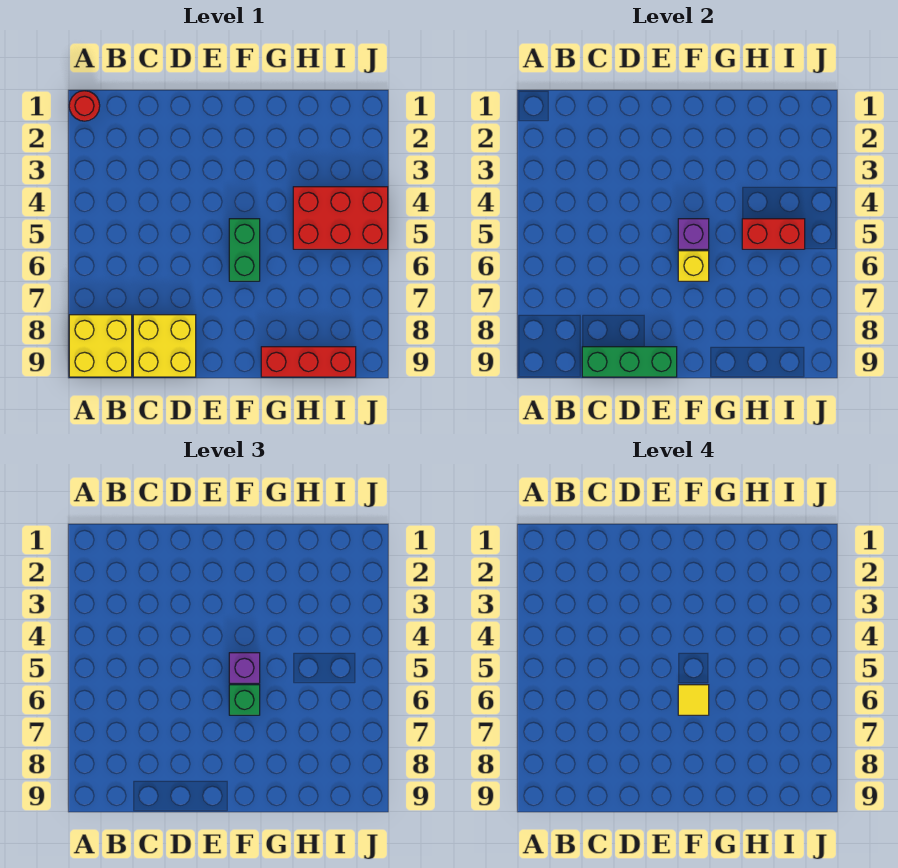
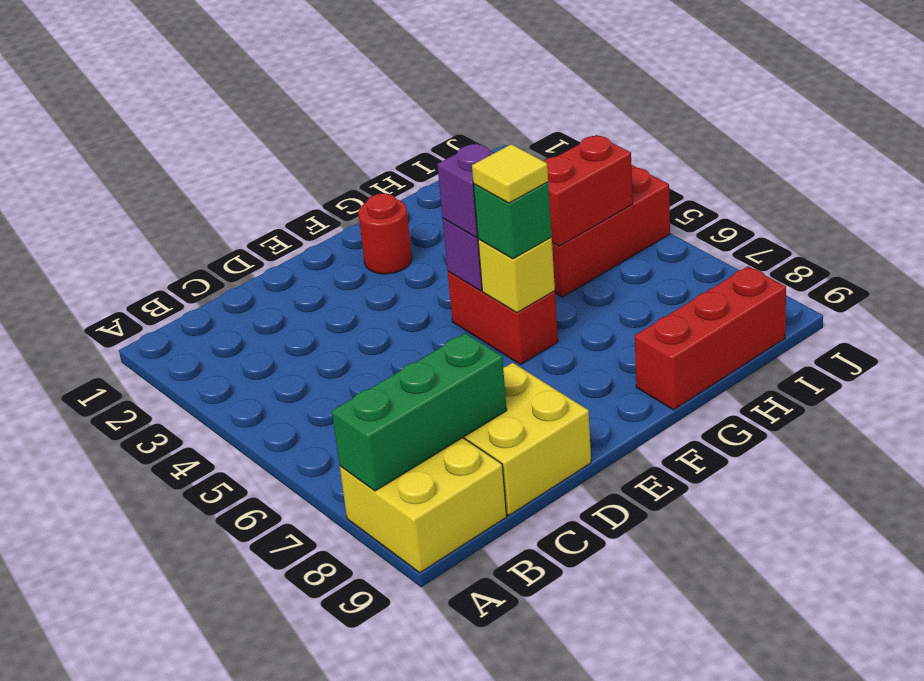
red 1x1 round brick [69,91,100,121] -> red 1x1 round brick moved to [358,193,412,274]
green 1x3 brick [582,347,677,377] -> green 1x3 brick moved to [332,333,507,491]
green 1x2 brick [229,219,260,281] -> red 1x2 brick [448,271,558,364]

